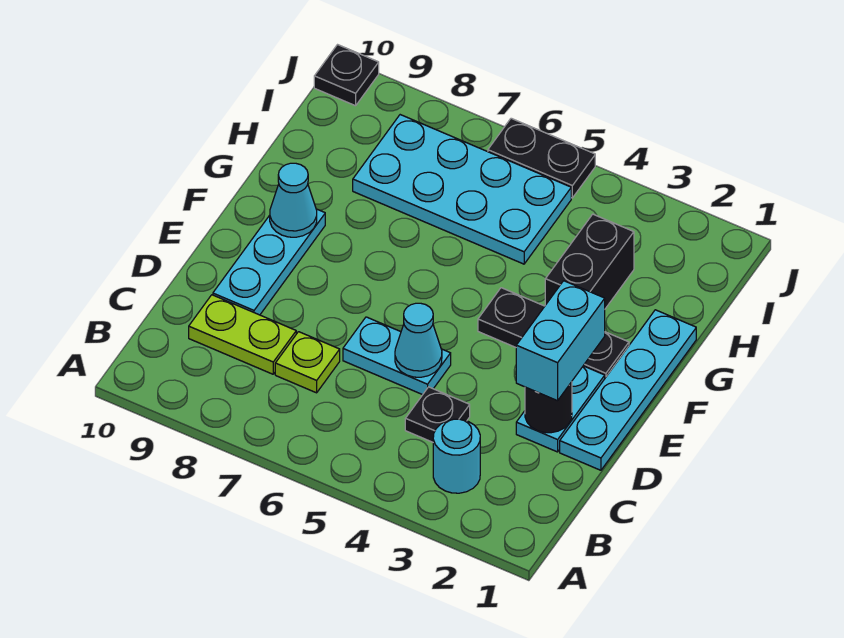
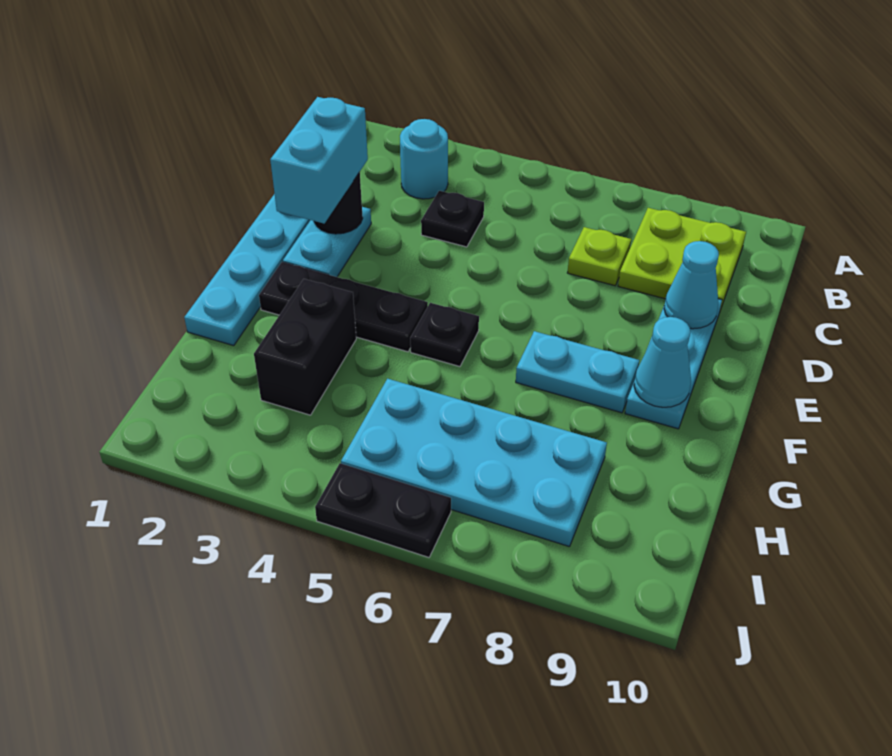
lime 1x2 plate [189,295,296,374] -> lime 2x2 plate [618,208,746,310]
cyan 1x2 plate [343,317,451,395] -> cyan 1x2 plate moved to [516,331,640,413]
cyan 1x1 cone [395,303,442,377] -> cyan 1x1 cone moved to [664,241,719,329]
black 1x1 plate [314,45,379,106] -> black 1x1 plate moved to [410,303,479,367]

